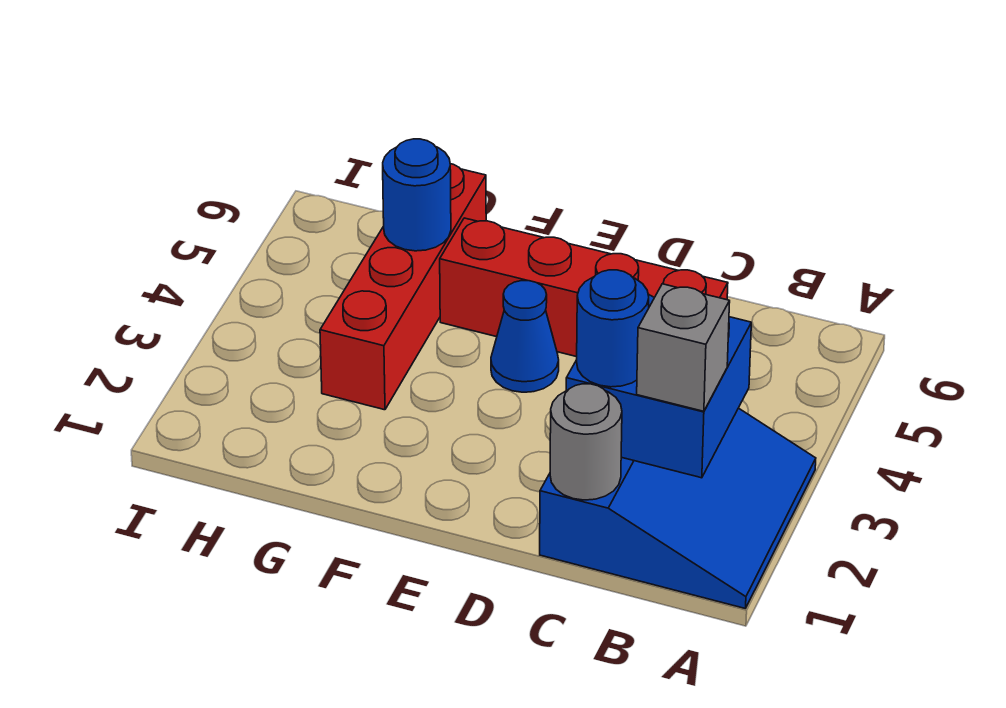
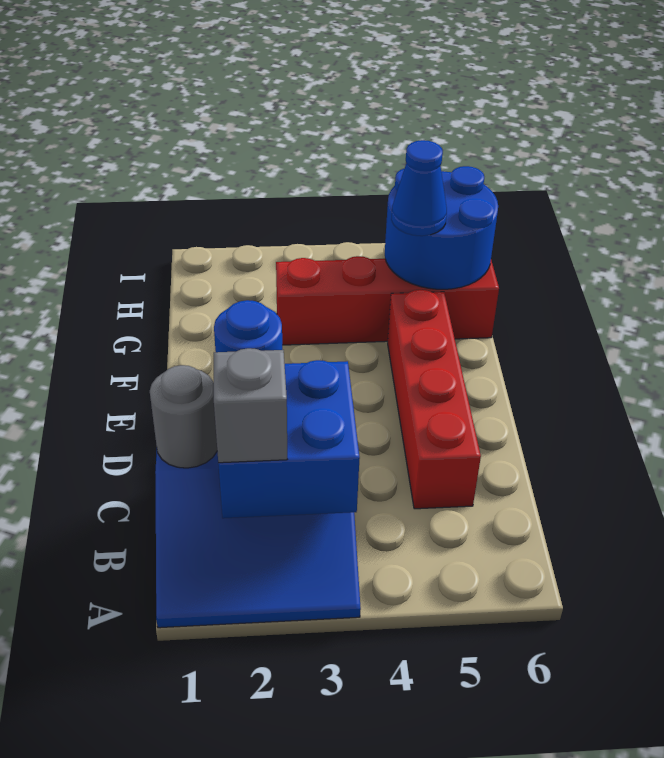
blue 1x1 cone [491,281,559,392] -> blue 1x1 cone moved to [391,140,447,236]
blue 1x1 round brick [383,139,451,251] -> blue 2x2 round brick [385,166,498,289]

